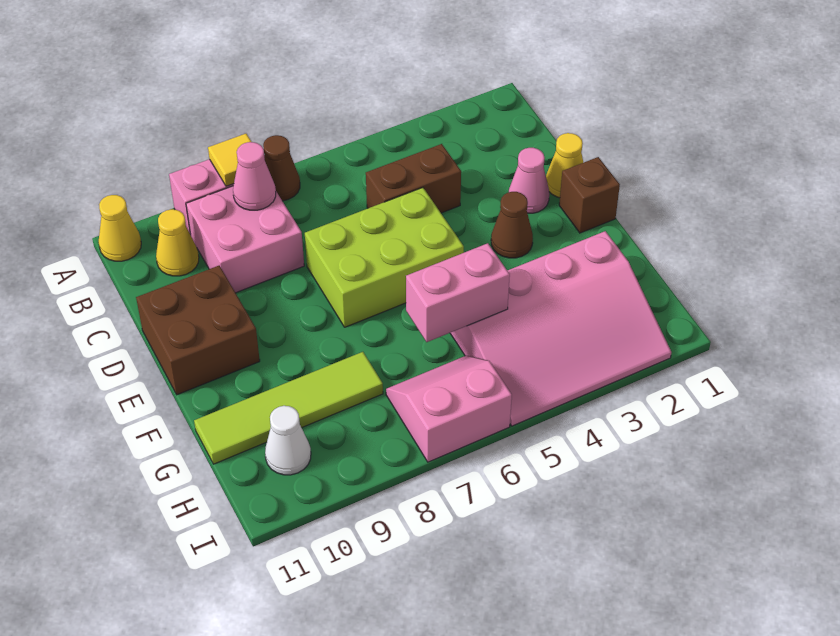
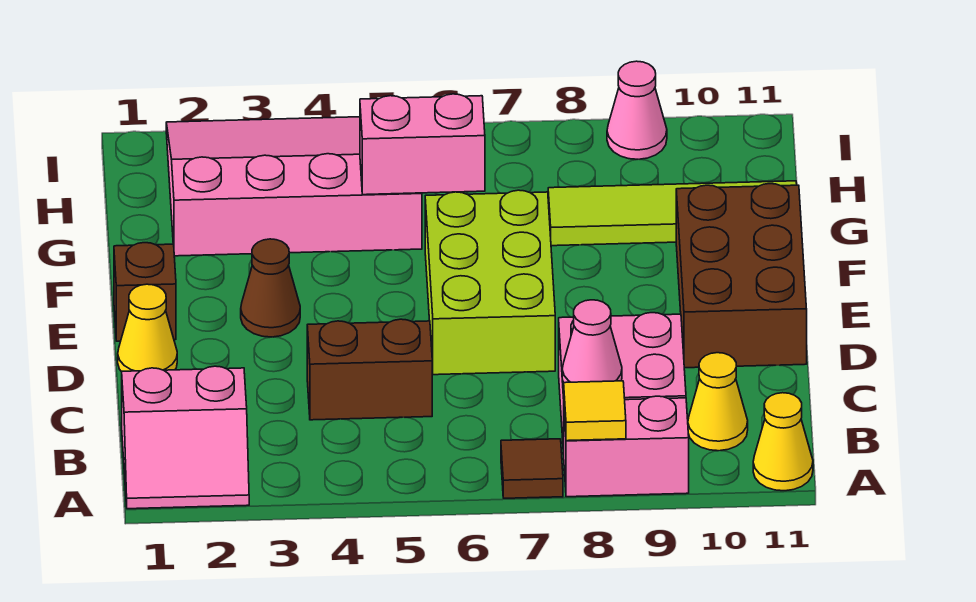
brown 1x1 cone [263,135,300,201] -> brown 1x1 tile [501,439,563,498]
pink 1x1 cone [509,148,549,213] -> pink 1x1 cone moved to [607,61,667,159]
lime 2x3 brick [305,188,464,327] -> lime 2x3 brick turned to [425,190,555,375]
brown 2x2 brick [136,266,260,395] -> brown 2x3 brick [676,184,807,368]
pink 2x2 slope [386,355,512,462] -> pink 2x2 slope moved to [122,366,249,509]
white 1x1 cone [265,406,311,475] -> none

